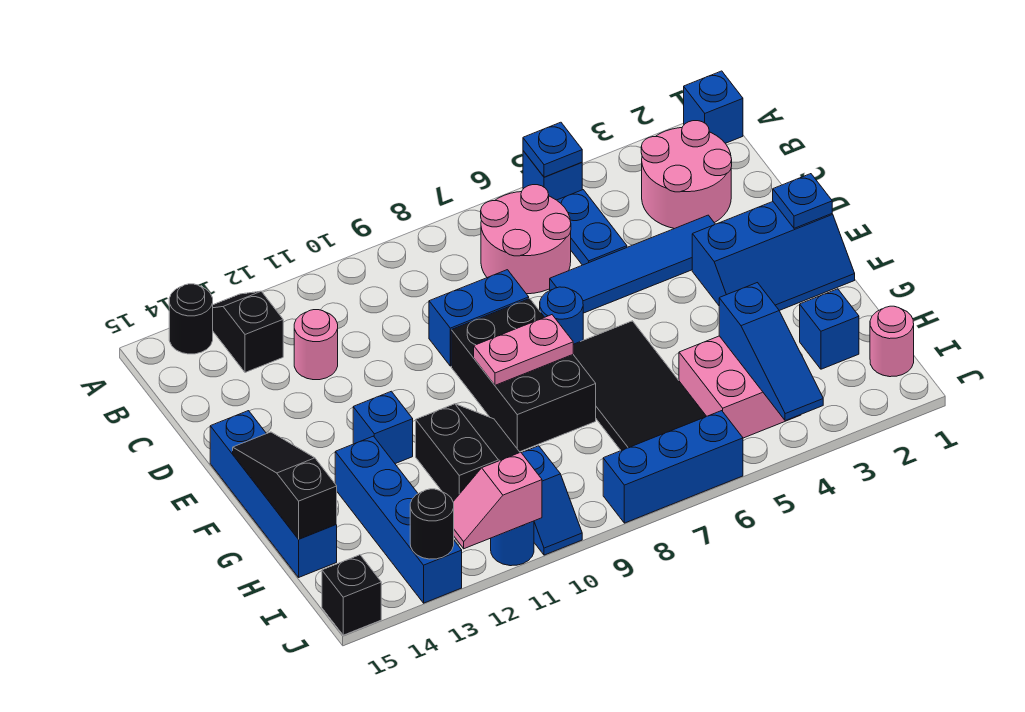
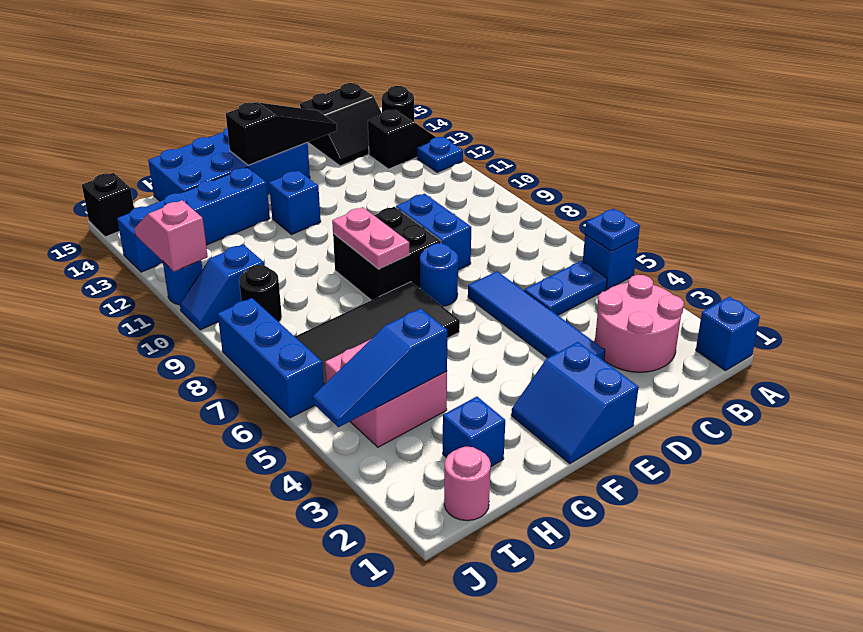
pink 2x2 round brick [481,185,571,294] -> none
pink 1x1 round brick [294,310,338,380] -> none
blue 2x3 slope [692,202,855,311] -> blue 2x2 slope [511,342,639,464]
blue 1x1 plate [773,174,832,228] -> blue 1x1 plate moved to [417,137,463,172]
black 2x3 brick [451,299,596,452] -> black 2x2 brick [333,207,441,300]
blue 1x4 brick [210,411,337,577] -> blue 2x4 brick [148,128,310,201]
black 1x3 slope [233,432,337,539] -> black 1x3 slope moved to [226,102,337,165]
black 2x2 slope [416,404,520,501] -> black 2x2 slope moved to [300,83,382,166]
black 1x1 round brick [410,489,454,559] -> black 1x1 round brick moved to [239,265,282,322]

